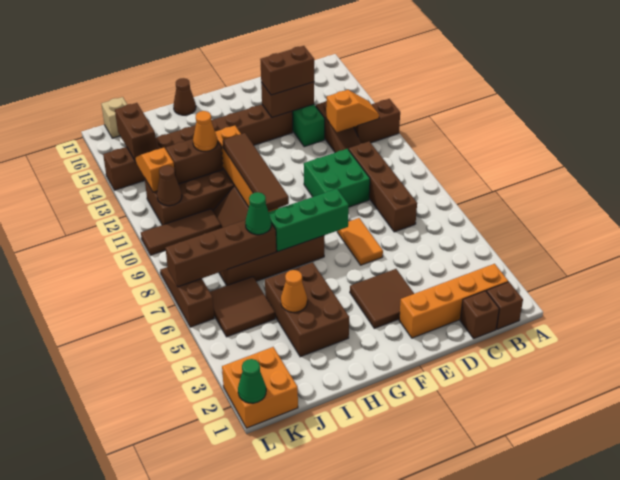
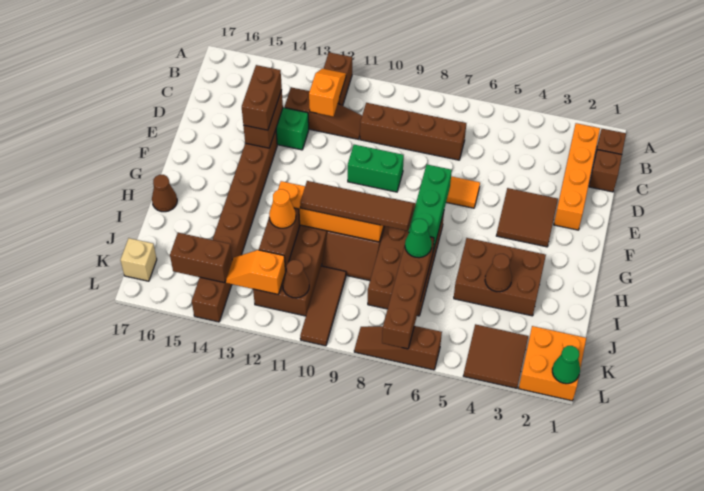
green 2x2 brick [304,149,370,207] -> green 1x2 brick [348,145,404,192]
orange 1x1 cone [281,270,307,312] -> brown 1x1 cone [485,254,512,292]
brown 2x2 tile [210,277,275,337] -> brown 2x2 tile moved to [463,324,528,388]

